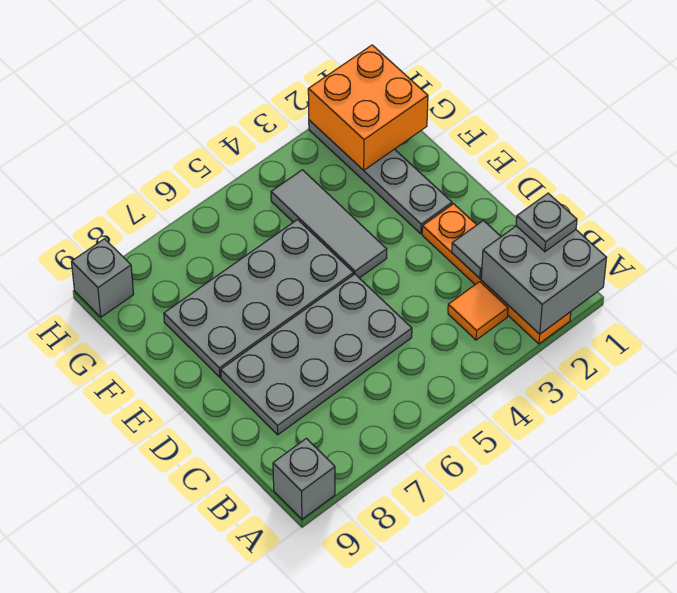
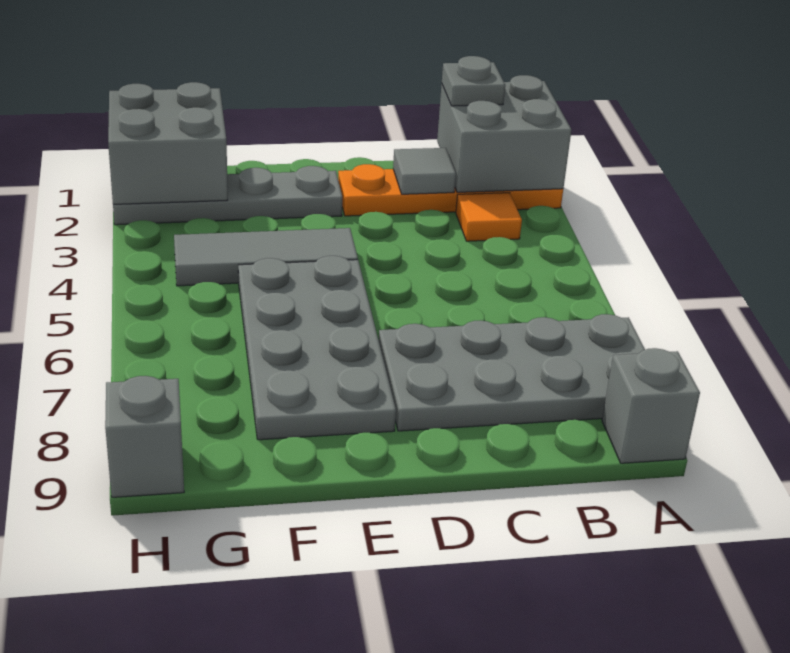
grey 2x4 plate [221,274,412,435] -> grey 2x4 plate turned to [379,314,645,431]
orange 2x2 brick [308,45,428,170] -> grey 2x2 brick [108,82,228,204]

